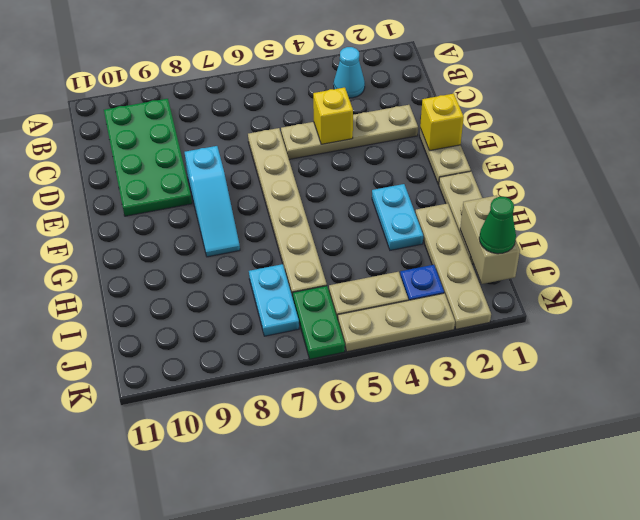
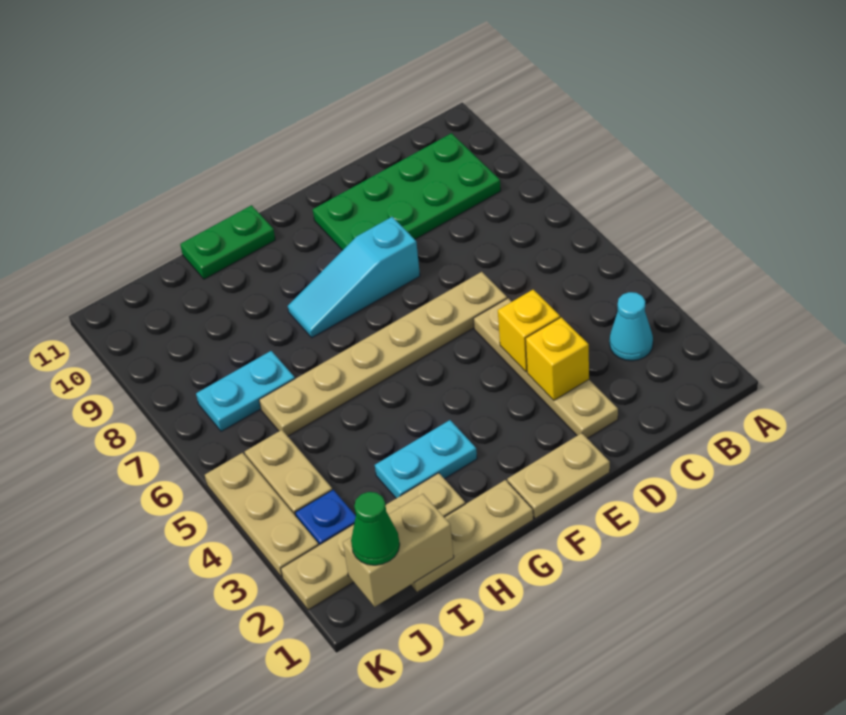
yellow 1x1 brick [420,94,464,151] -> yellow 1x1 brick moved to [525,317,589,400]
green 1x2 plate [293,286,345,359] -> green 1x2 plate moved to [180,205,275,279]

